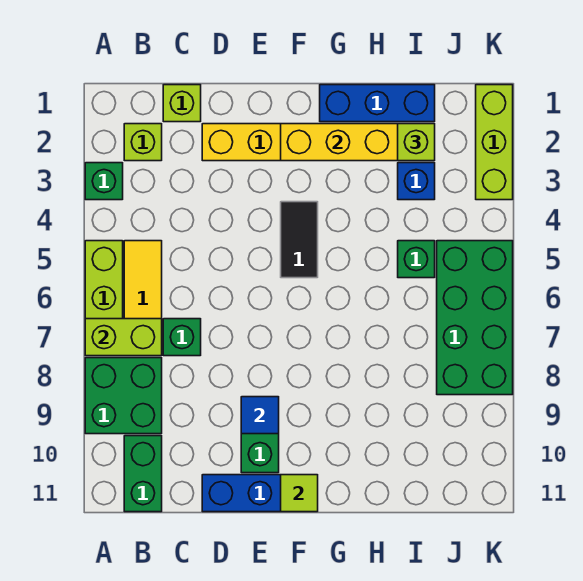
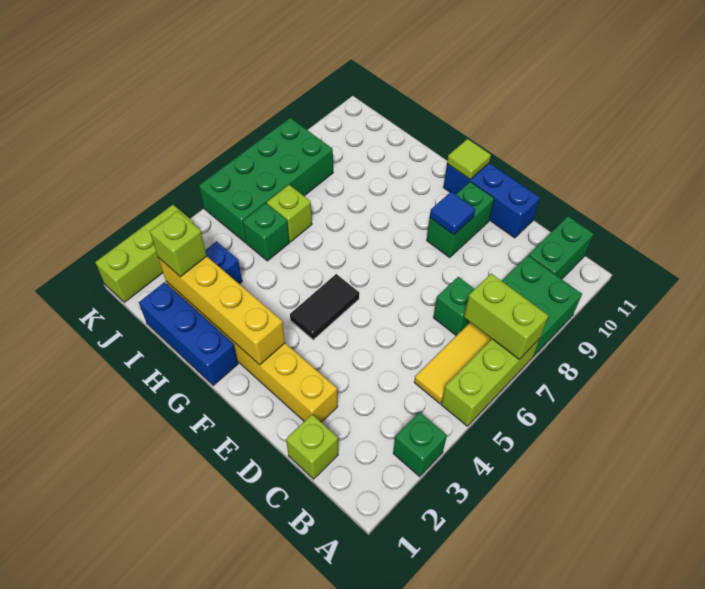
lime 1x1 brick [124,124,162,161] -> lime 1x1 brick moved to [267,185,312,242]

